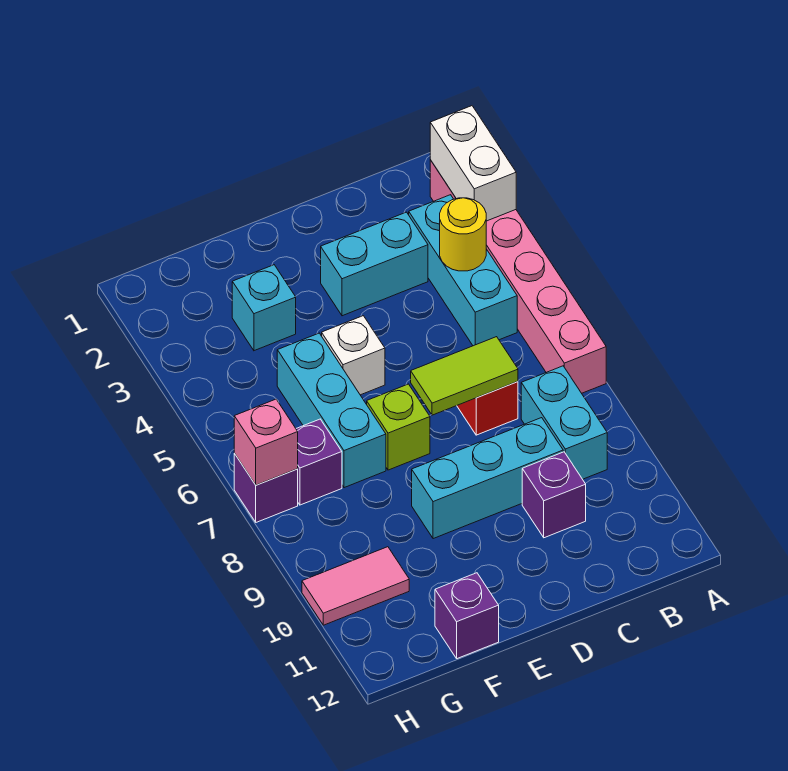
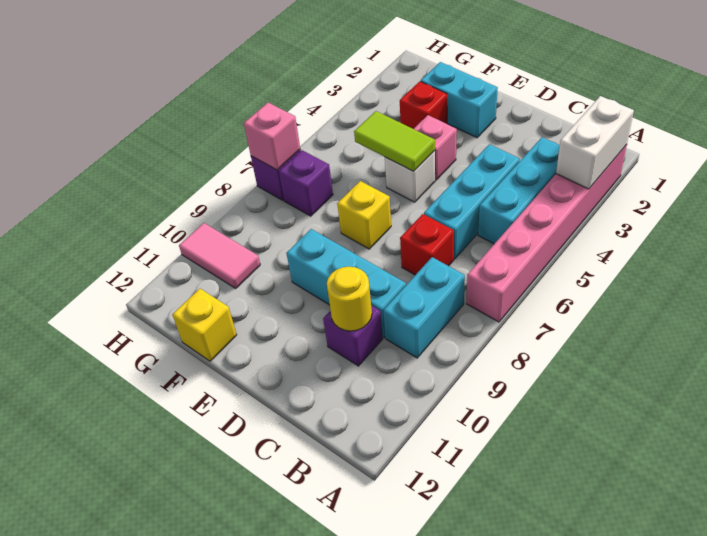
yellow 1x1 round brick [440,198,486,271] -> yellow 1x1 round brick moved to [327,267,372,331]
cyan 1x2 brick [321,212,428,316] -> cyan 1x2 brick moved to [421,62,498,138]
lime 1x2 tile [411,337,518,415] -> lime 1x2 tile moved to [354,111,435,171]
none -> pink 1x1 brick [414,115,457,180]
lime 1x1 brick [367,384,430,470] -> yellow 1x1 brick [337,181,391,249]
cyan 1x1 brick [232,265,296,351] -> red 1x1 brick [400,81,447,129]
cyan 1x3 brick [277,333,386,488] -> cyan 1x3 brick moved to [424,144,520,259]
purple 1x1 brick [435,573,499,659] -> yellow 1x1 brick [172,289,237,361]

